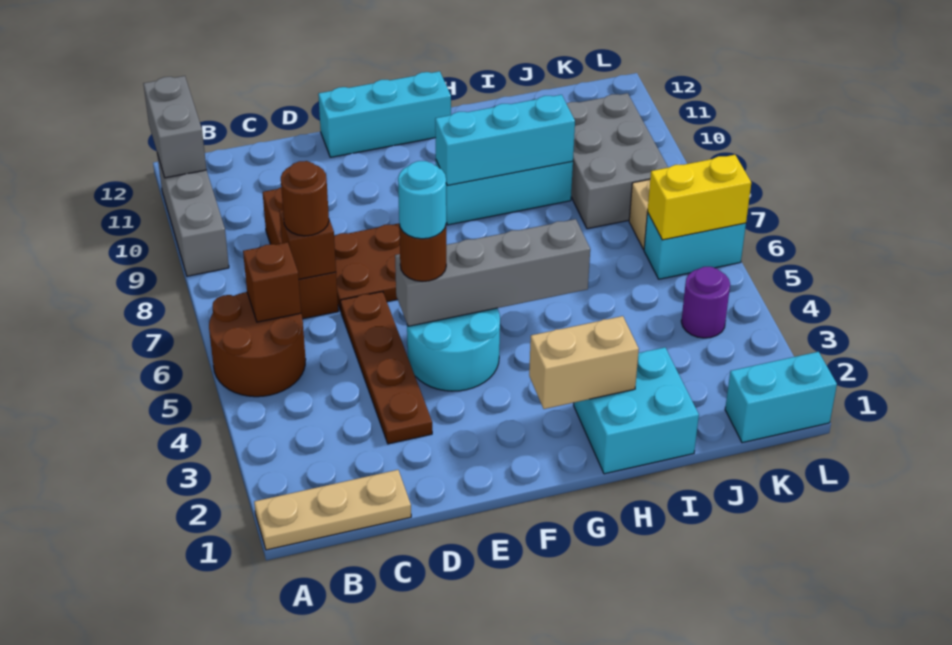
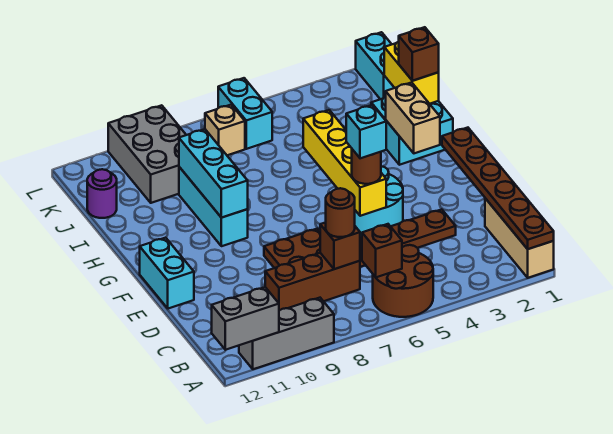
tan 1x3 plate [254,470,411,550] -> tan 1x3 brick [485,198,554,278]
none -> brown 1x6 plate [442,128,554,249]
grey 1x4 brick [395,219,590,326] -> yellow 1x4 brick [303,110,386,216]
cyan 1x1 round brick [398,161,446,239] -> cyan 1x1 brick [346,105,386,158]
cyan 1x3 brick [318,71,451,157] -> cyan 1x2 brick [140,238,194,309]
none -> brown 1x1 brick [399,27,439,81]
grey 2x3 brick [567,93,668,229] -> grey 2x3 brick turned to [108,105,186,203]
purple 1x1 round brick [681,267,730,338] -> purple 1x1 round brick moved to [87,169,117,218]
yellow 1x2 brick [648,155,751,240] -> yellow 1x2 brick moved to [384,42,439,104]

